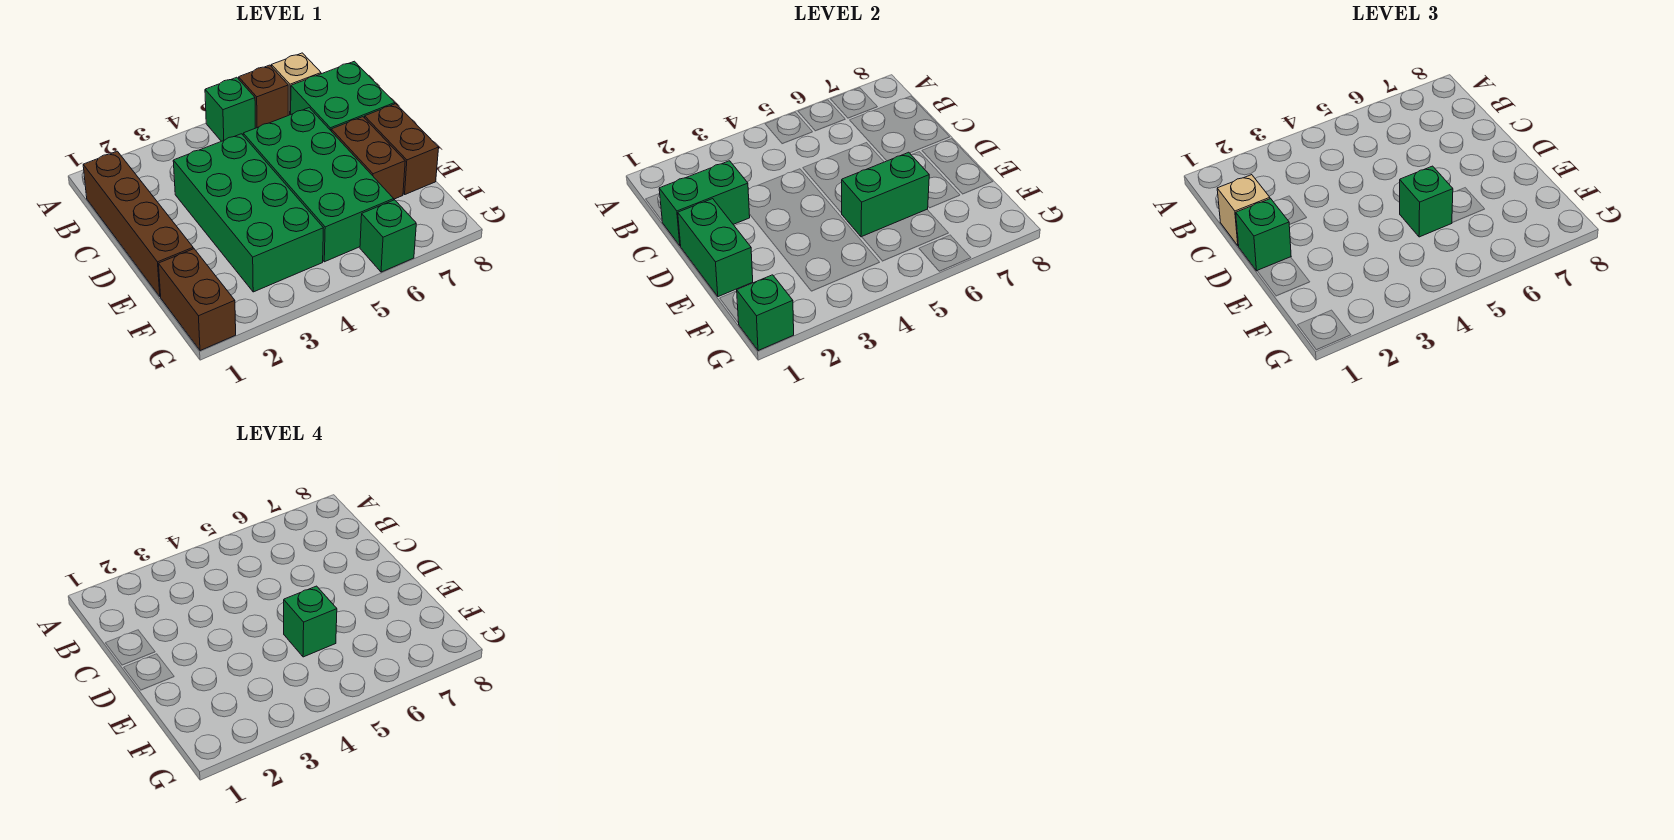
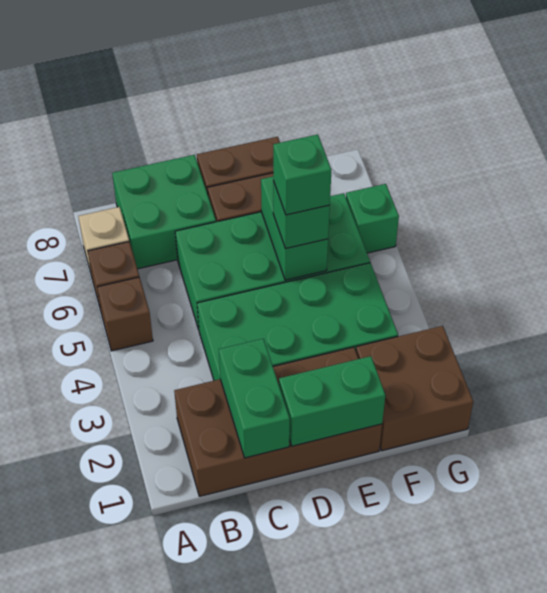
green 1x1 brick [205,77,255,141] -> brown 1x1 brick [97,277,153,351]
brown 1x4 brick [83,151,193,297] -> brown 2x4 brick [174,347,382,496]
tan 1x1 brick [1217,175,1270,246] -> none
green 1x1 brick [1236,199,1291,271] -> none
brown 1x2 brick [159,249,236,351] -> brown 2x2 brick [356,326,473,451]
green 1x1 brick [737,275,794,351] -> none

